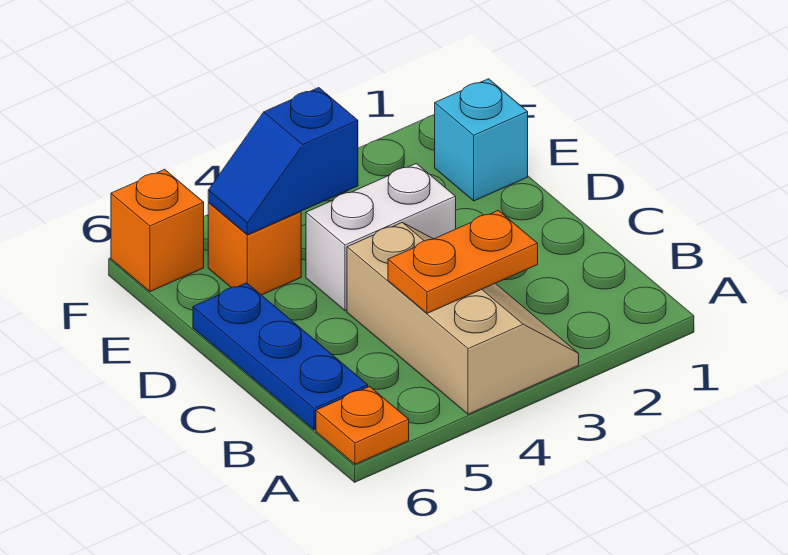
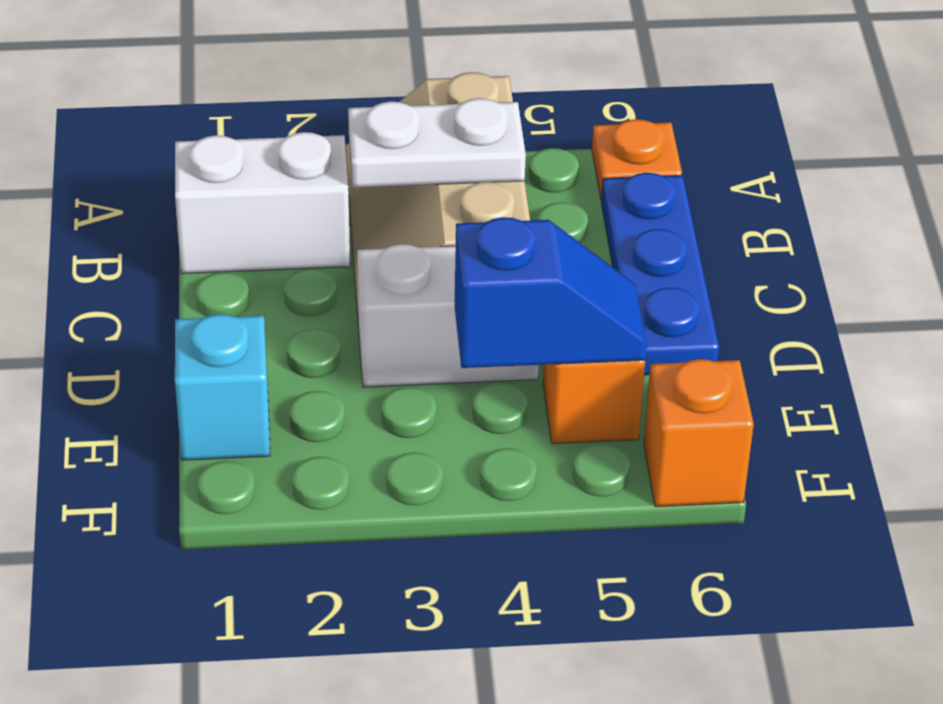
none -> white 1x2 brick [175,132,350,274]
orange 1x2 plate [388,210,538,313] -> white 1x2 plate [348,98,526,188]

